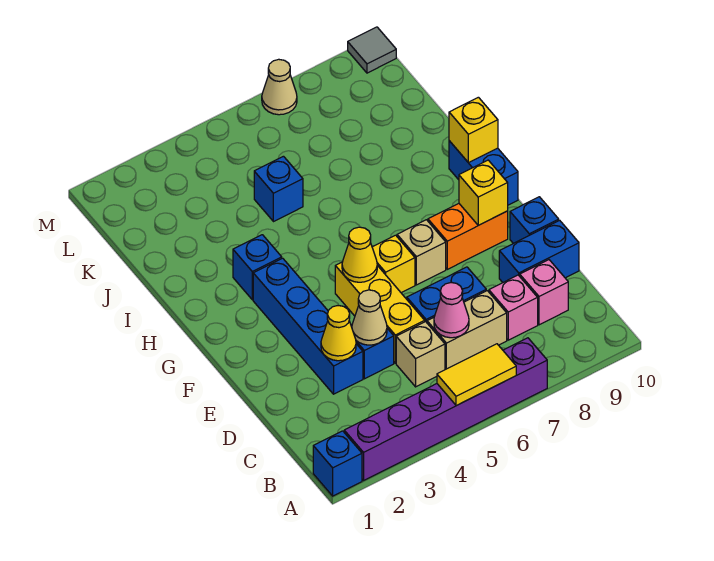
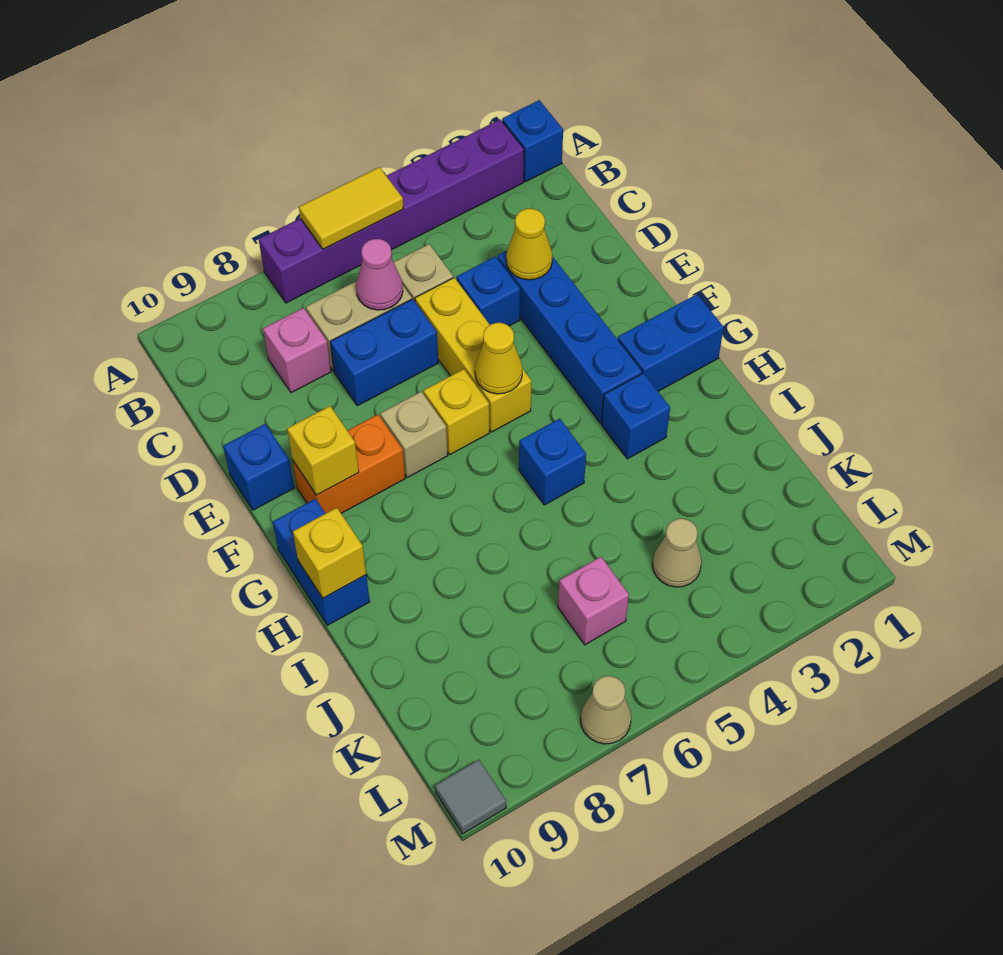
pink 1x1 brick [520,260,568,325] -> pink 1x1 brick moved to [558,557,629,645]
tan 1x1 cone [352,290,387,345] -> tan 1x1 cone moved to [653,519,702,587]
blue 1x2 brick [499,220,579,282] -> blue 1x2 brick moved to [618,294,724,391]
blue 1x1 brick [254,156,303,222] -> blue 1x1 brick moved to [519,419,586,505]

